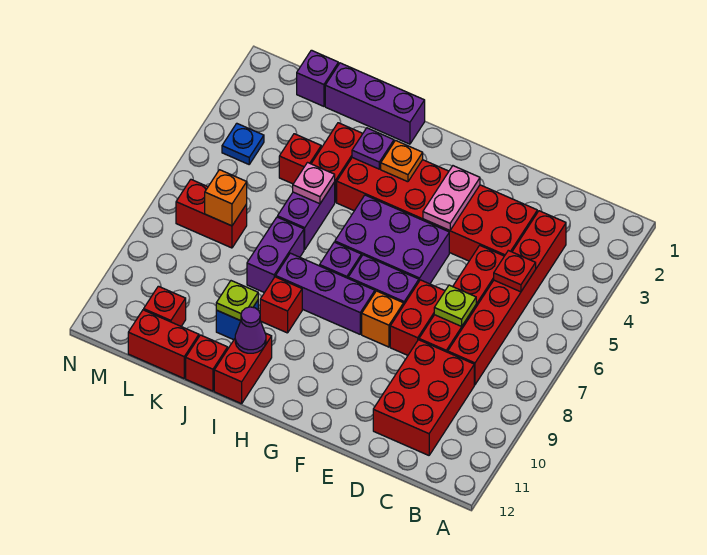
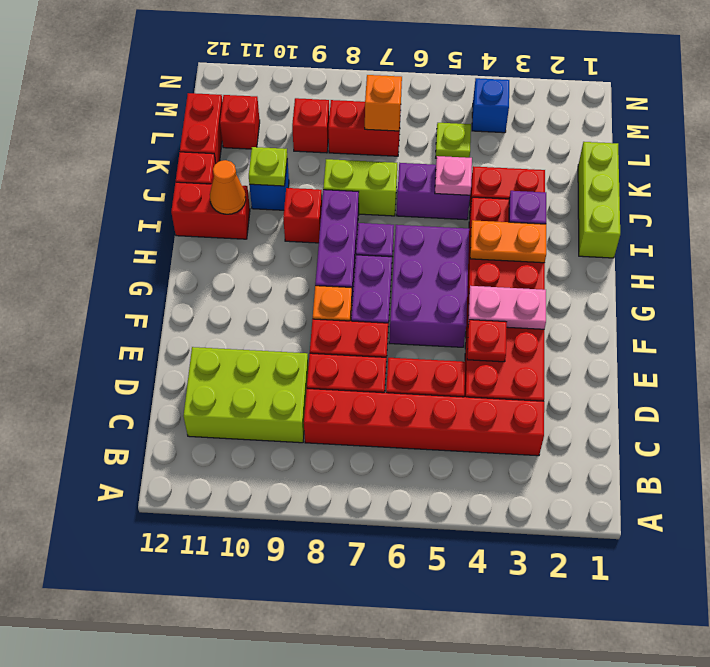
red 1x1 plate [494,251,536,292] -> red 1x1 plate moved to [467,320,507,362]
red 2x3 brick [373,340,474,455] -> lime 2x3 brick [183,347,308,443]
lime 1x1 plate [434,285,476,326] -> lime 1x1 plate moved to [436,123,471,158]
orange 1x1 plate [381,141,423,182] -> orange 1x2 plate [470,220,546,263]
purple 1x3 brick [325,63,425,144] -> lime 1x3 brick [578,142,620,258]
purple 1x1 cone [235,307,266,353] -> orange 1x1 cone [210,160,246,214]
purple 1x2 brick [247,217,304,293] -> lime 1x2 brick [323,159,397,216]
red 1x1 brick [279,134,321,184] -> red 1x1 brick moved to [292,98,329,153]
purple 1x1 brick [297,50,338,106] -> none
red 1x2 brick [176,180,247,248] -> red 1x2 brick turned to [328,100,401,156]
blue 1x1 plate [222,123,264,164] -> blue 1x1 brick [472,78,509,133]

